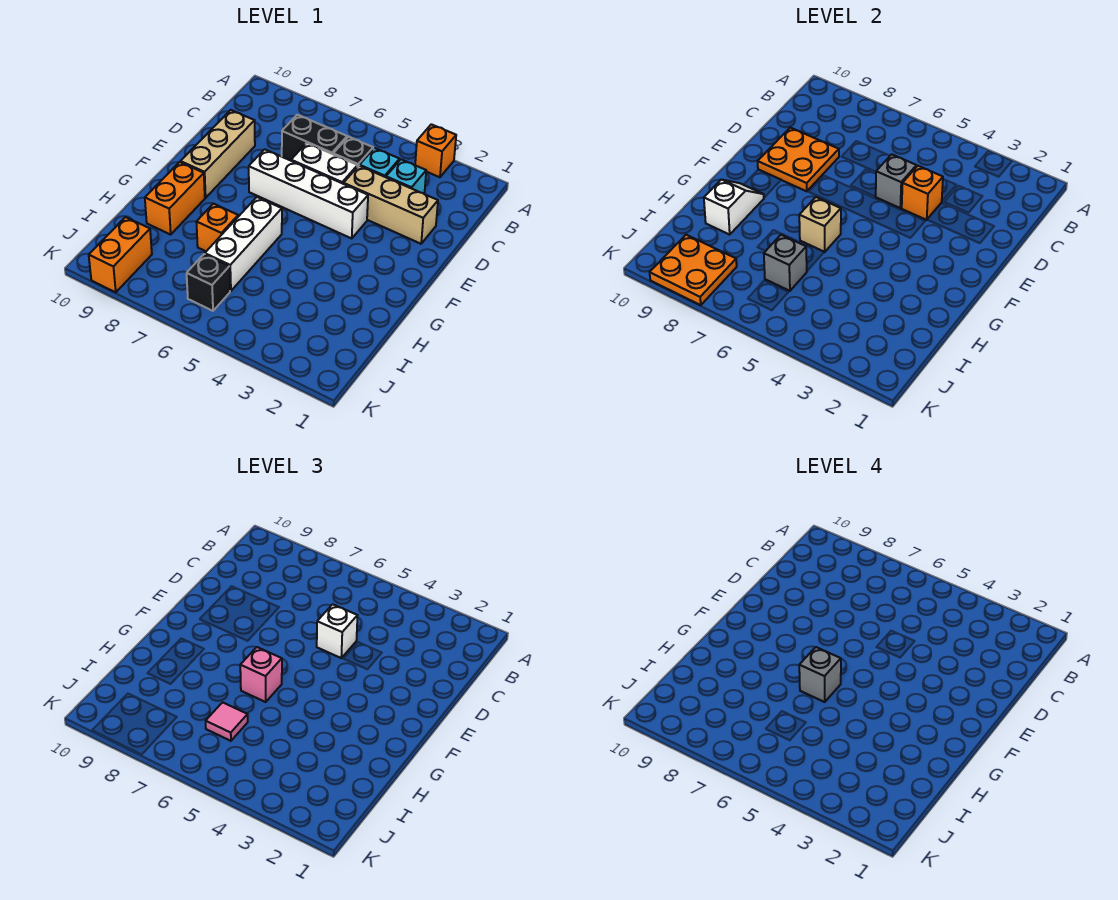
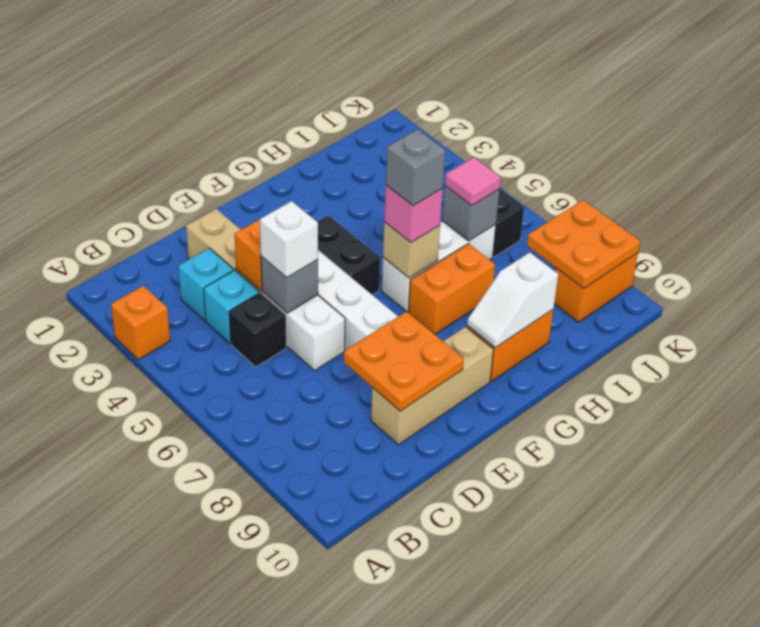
black 1x2 brick [282,115,347,161] -> black 1x2 brick moved to [318,216,380,295]
orange 1x1 brick [196,204,238,251] -> orange 1x2 brick [408,244,495,334]

